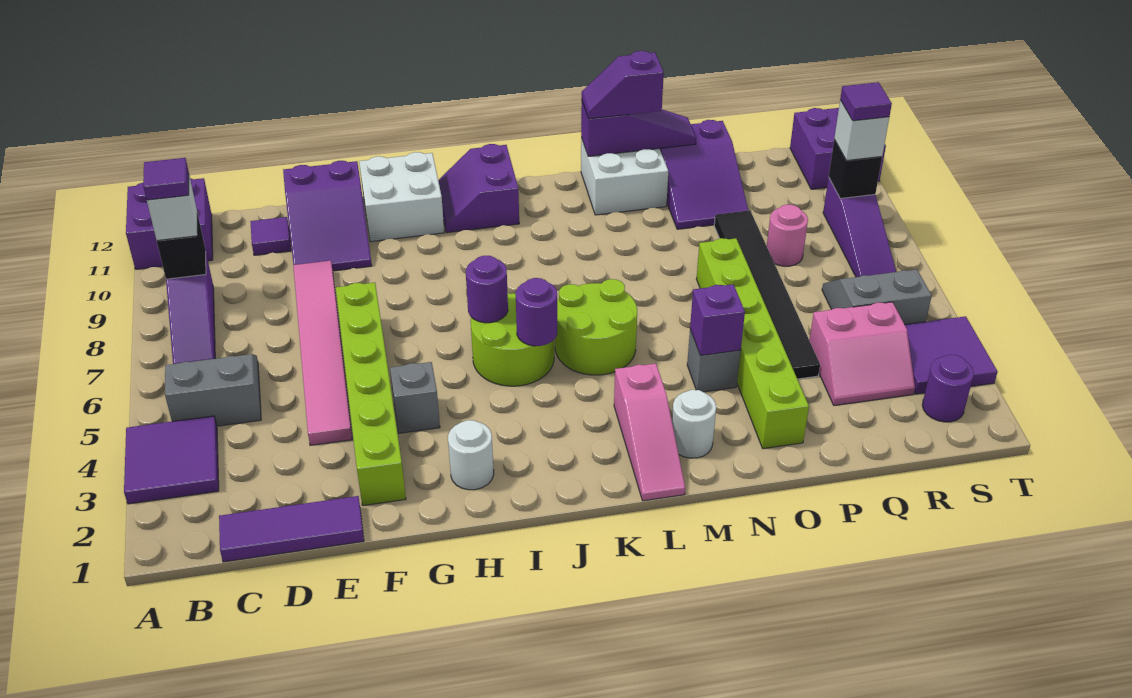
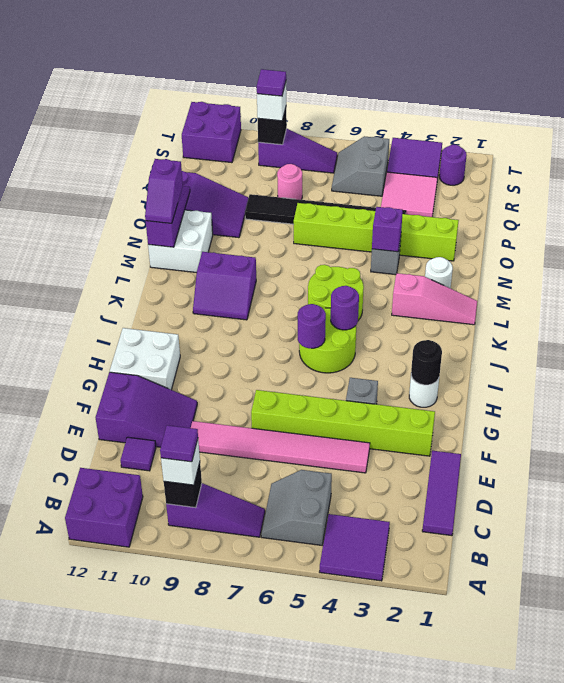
none -> black 1x1 round brick [411,340,442,385]
purple 2x2 slope [438,144,519,233] -> purple 2x2 slope moved to [193,252,256,320]
pink 2x2 slope [809,302,915,406] -> pink 2x2 tile [381,172,438,217]

